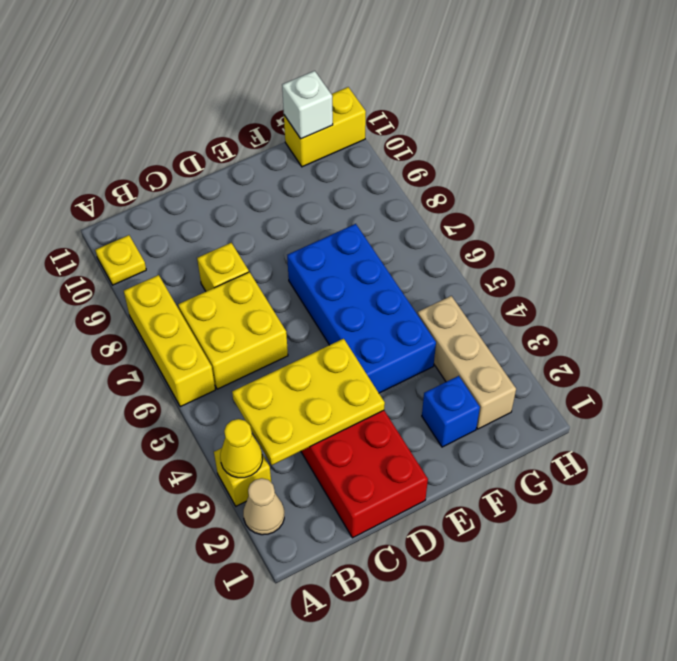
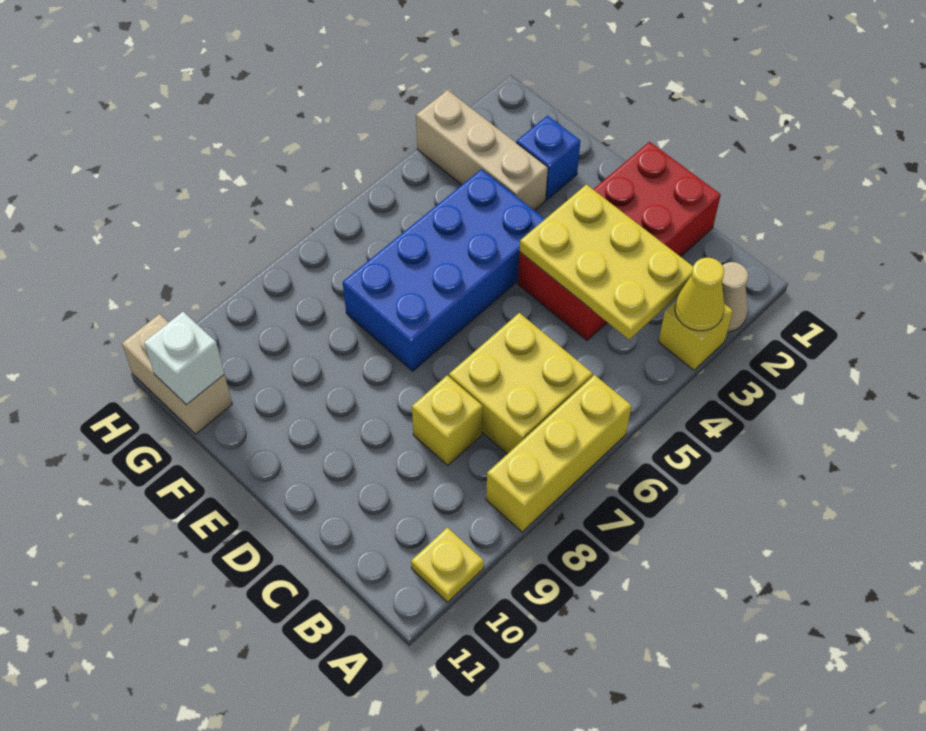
tan 1x3 brick [418,296,516,429] -> tan 1x3 brick turned to [416,90,548,211]
yellow 1x2 brick [284,87,366,167] -> tan 1x2 brick [122,314,232,434]

